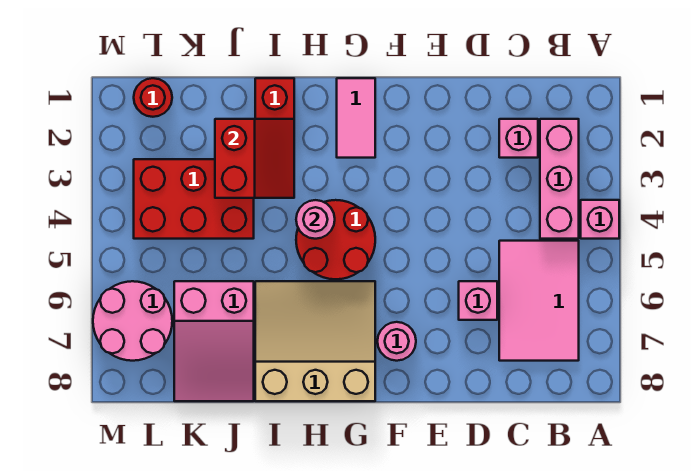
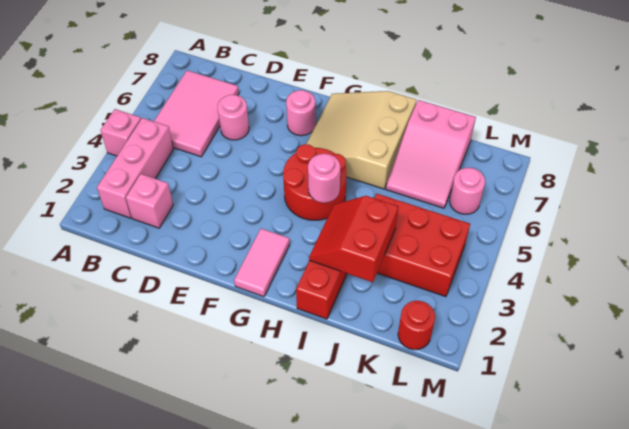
pink 1x1 brick [459,281,497,320] -> pink 1x1 round brick [218,95,249,140]
tan 3x3 slope [255,281,375,401] -> tan 3x3 slope turned to [306,91,417,189]
pink 2x3 slope [174,281,254,401] -> pink 2x3 slope turned to [386,100,476,208]
pink 2x2 round brick [93,281,172,361] -> pink 1x1 round brick [450,168,485,214]

